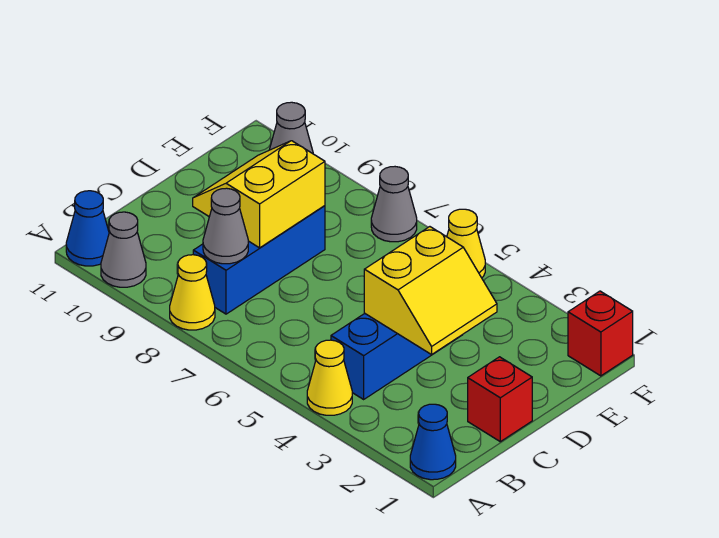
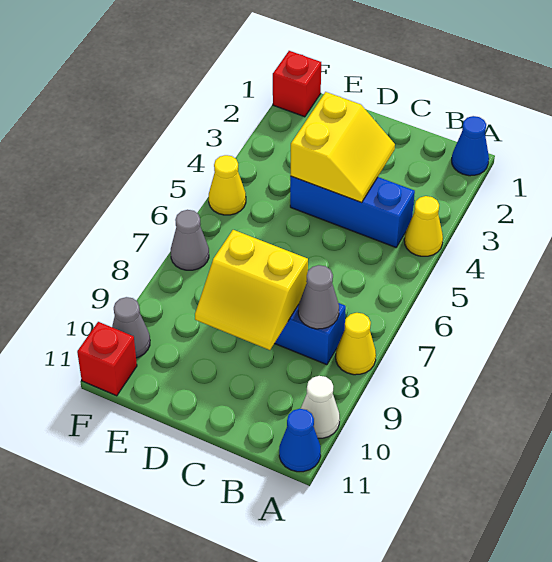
grey 1x1 cone [101,212,146,287] -> white 1x1 cone [301,376,340,438]
red 1x1 brick [468,357,532,442] -> red 1x1 brick moved to [77,322,137,396]
yellow 2x2 slope [364,227,497,355] -> yellow 2x2 slope turned to [290,92,395,203]

